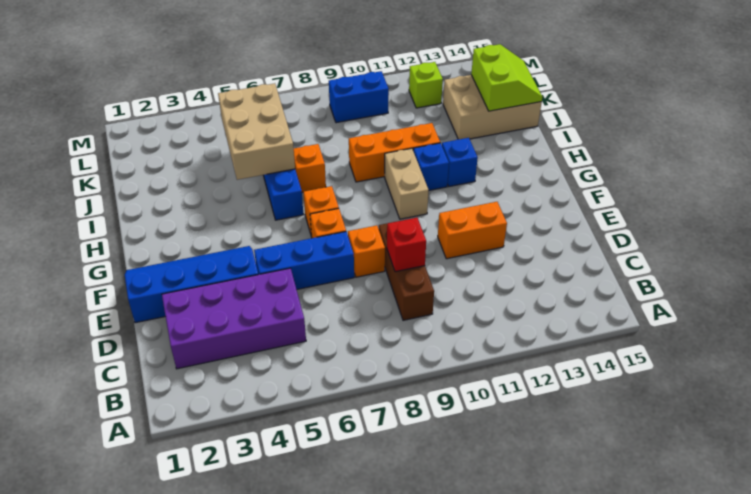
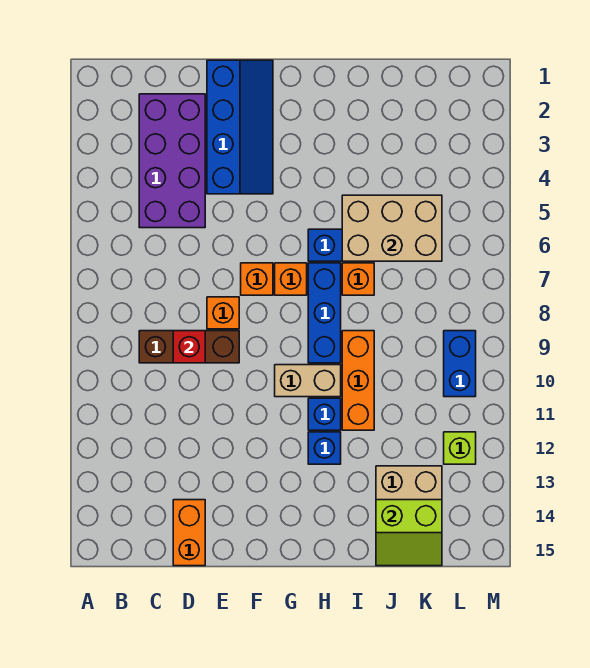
blue 1x3 brick [254,232,354,290] -> blue 1x3 brick moved to [308,263,341,363]
orange 1x2 brick [438,202,507,259] -> orange 1x2 brick moved to [173,500,205,566]

